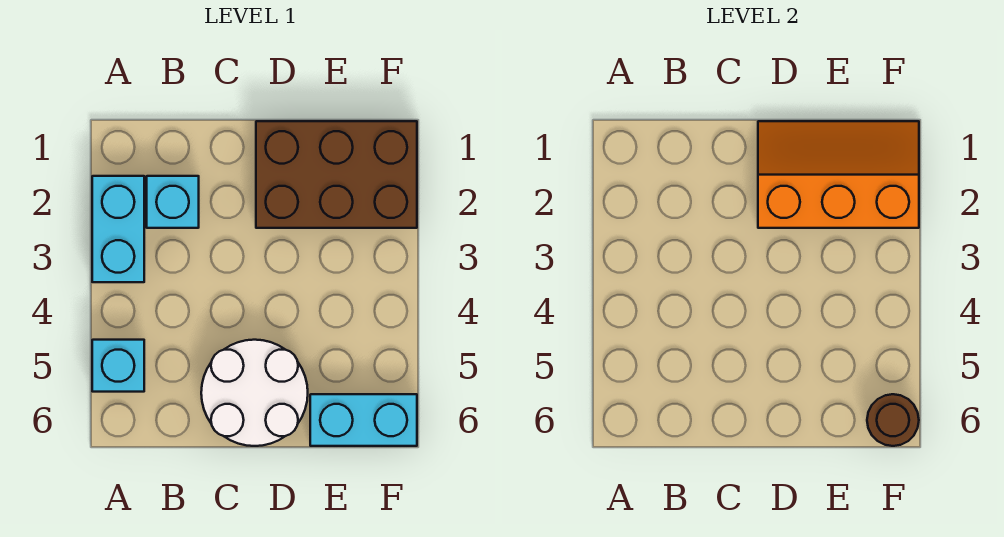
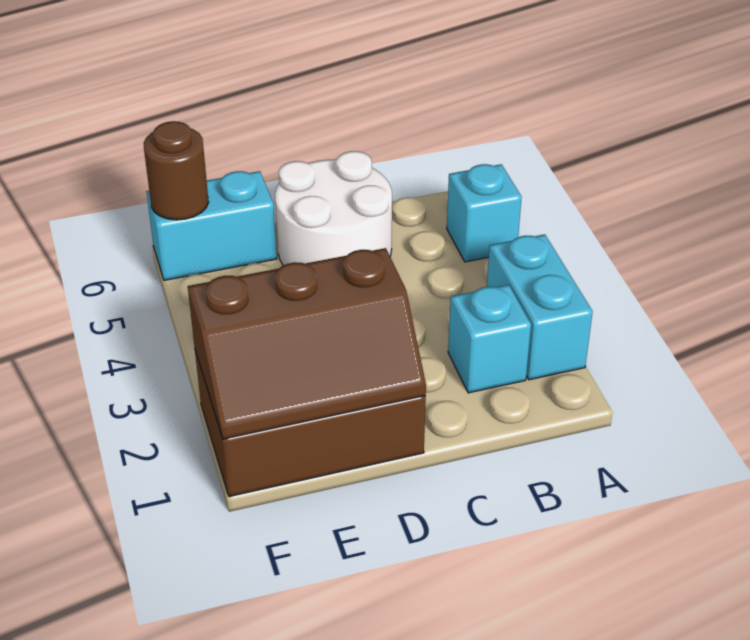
orange 2x3 slope [758,121,919,228] -> brown 2x3 slope [188,248,426,439]

